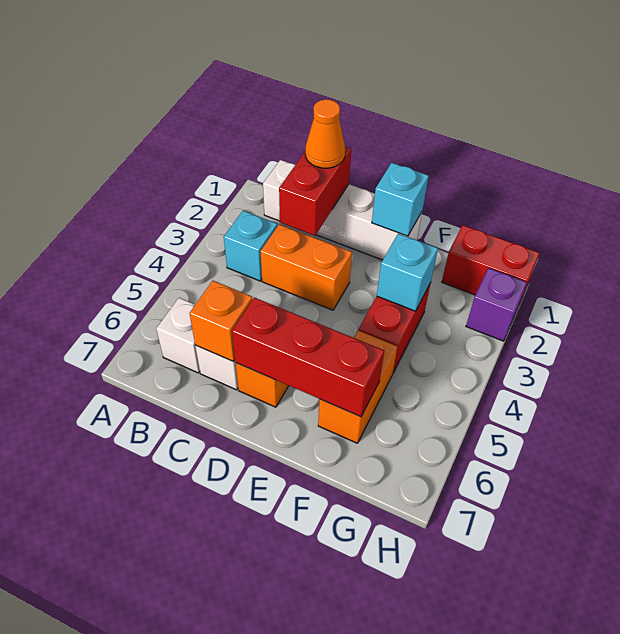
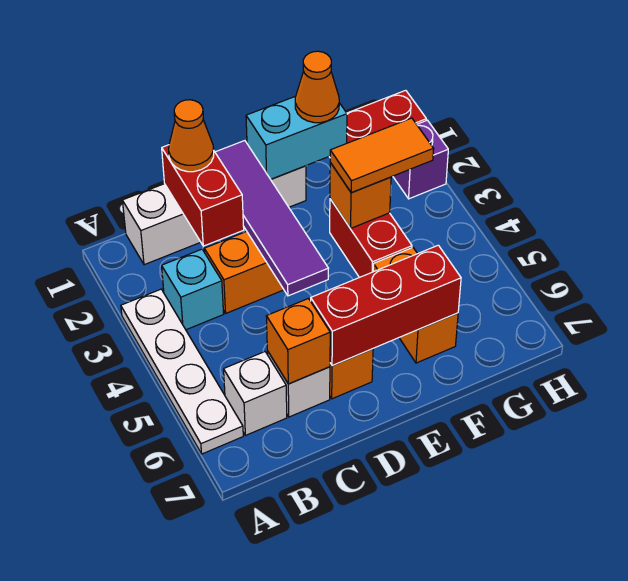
none -> white 1x4 plate [121,289,243,454]
none -> purple 1x4 tile [215,141,328,296]
cyan 1x1 brick [372,163,429,236] -> cyan 1x2 brick [246,96,347,179]
none -> orange 1x1 cone [295,51,339,123]
cyan 1x1 brick [377,234,438,311] -> orange 1x1 brick [330,163,391,228]
none -> orange 1x2 tile [330,118,434,192]

